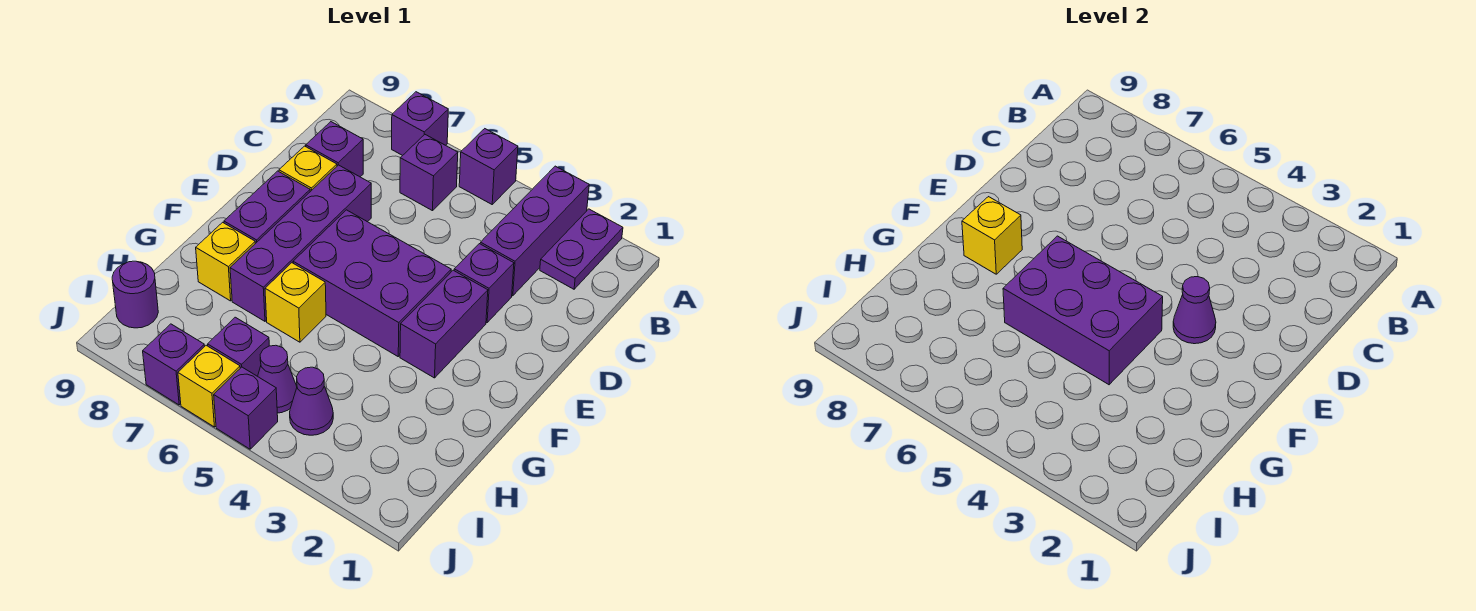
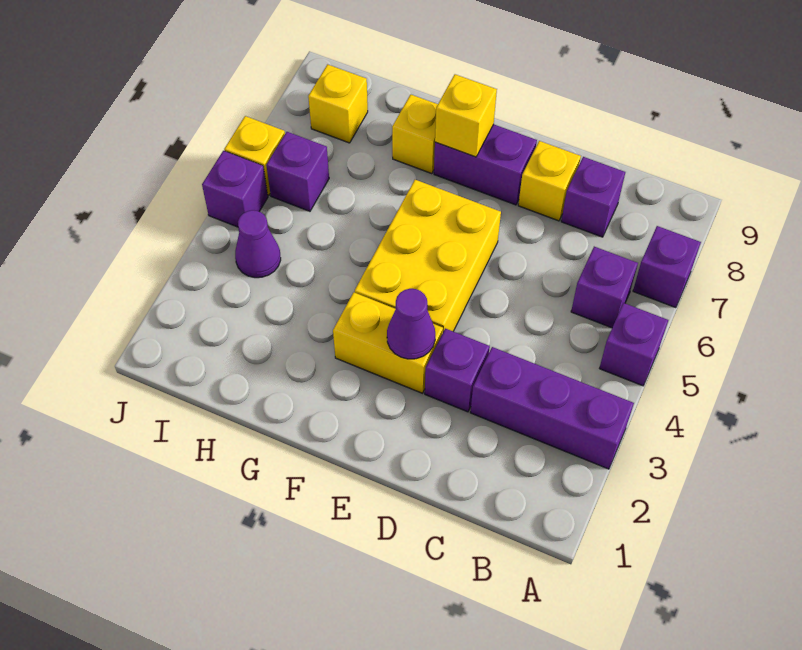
purple 1x2 plate [540,209,623,289] -> none
purple 1x4 brick [230,165,371,321] -> none
purple 1x2 brick [400,270,488,378] -> yellow 1x2 brick [333,292,443,393]
purple 2x3 brick [293,210,451,356] -> yellow 2x3 brick [355,180,501,332]
purple 2x3 brick [1003,236,1163,385] -> none
yellow 1x1 brick [265,263,326,342] -> yellow 1x1 brick moved to [308,64,368,143]
purple 1x1 cone [258,345,297,413] -> none
purple 1x1 round brick [112,261,158,328] -> none
purple 1x1 brick [143,324,205,405] -> none

